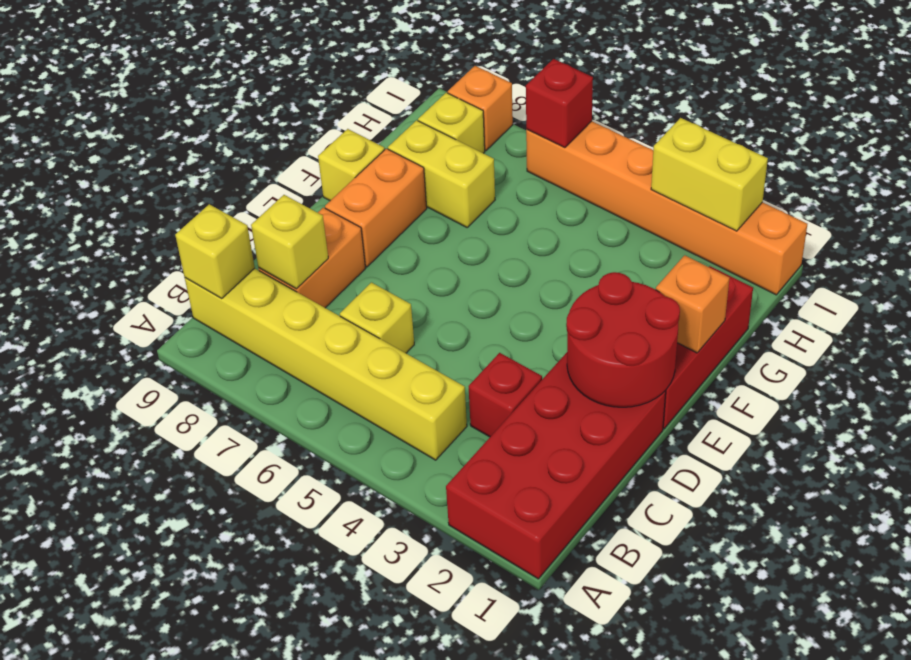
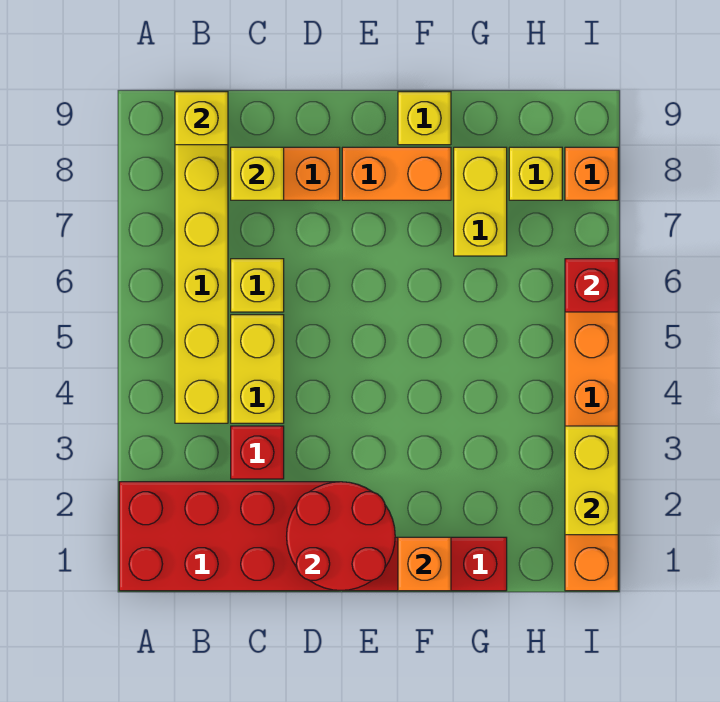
none -> yellow 1x2 brick [231,315,284,423]

